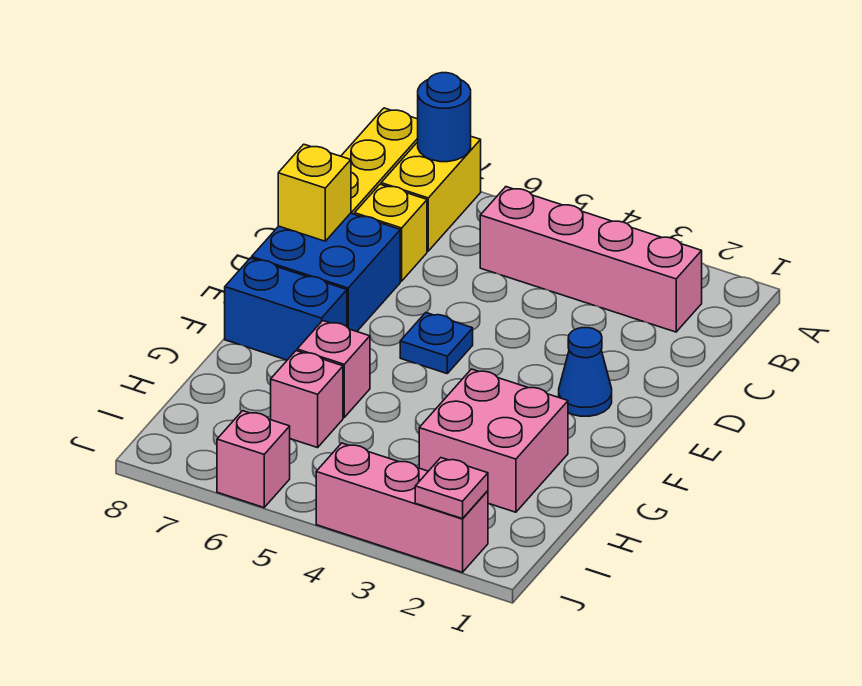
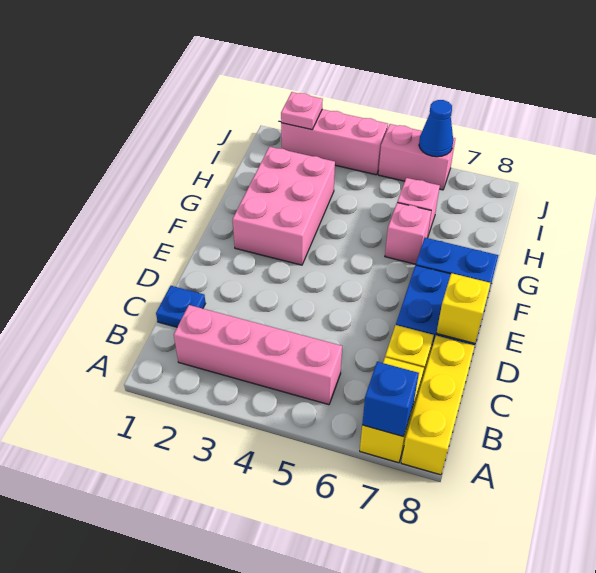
blue 1x1 round brick [418,73,471,162] -> blue 1x1 brick [362,362,419,437]
blue 1x1 cone [559,328,612,416] -> blue 1x1 cone moved to [419,100,453,157]
blue 1x1 plate [400,313,473,373] -> blue 1x1 plate moved to [156,286,205,327]
pink 2x2 brick [419,369,568,512] -> pink 2x3 brick [233,147,335,265]
pink 1x1 brick [217,411,290,508] -> pink 1x2 brick [378,124,456,190]

